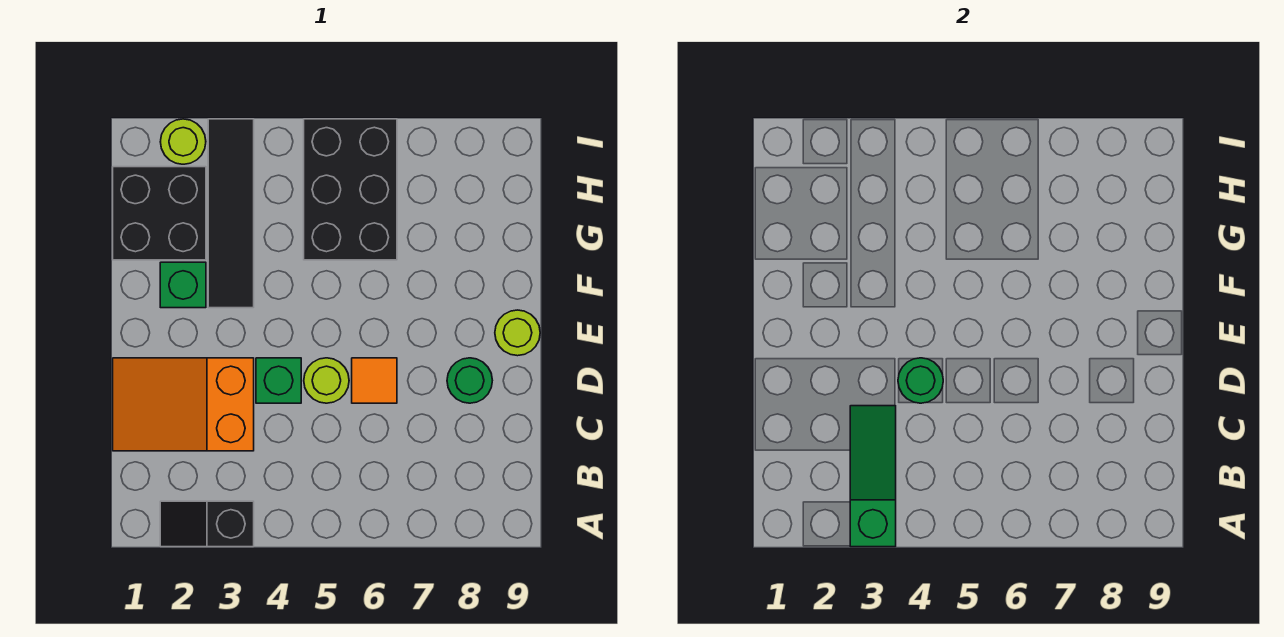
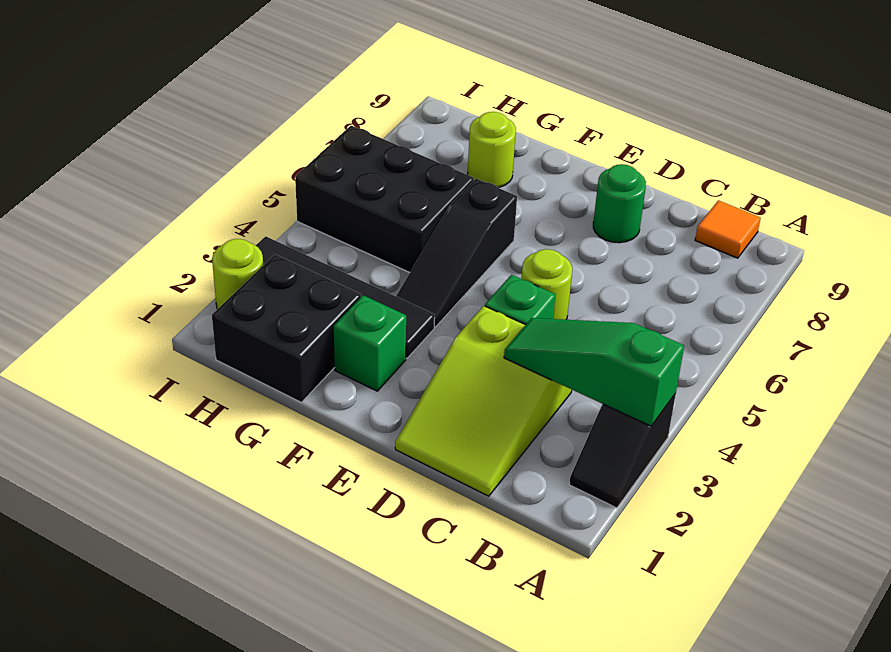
orange 2x3 slope [113,358,254,451] -> lime 2x3 slope [395,306,572,496]
green 1x1 round brick [898,358,943,403] -> none
orange 1x1 tile [352,358,397,403] -> orange 1x1 tile moved to [695,200,761,258]
lime 1x1 round brick [495,310,540,356] -> lime 1x1 round brick moved to [468,112,516,188]
none -> black 1x3 slope [396,179,517,327]

